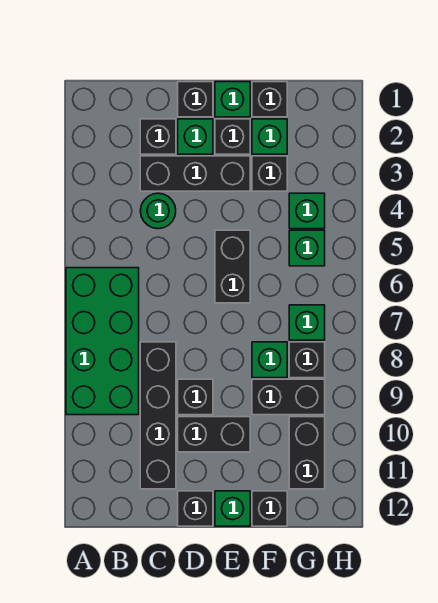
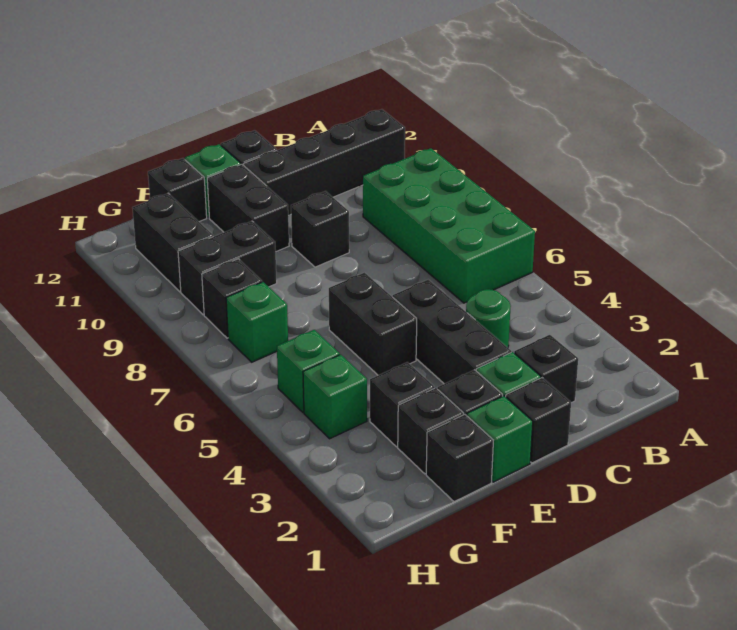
black 1x3 brick [140,156,250,191] -> black 1x3 brick turned to [393,280,511,384]
black 1x4 brick [140,342,176,489] -> black 1x4 brick turned to [244,109,405,216]
black 1x2 brick [178,417,250,452] -> black 1x2 brick turned to [207,164,289,252]
green 1x1 brick [252,119,287,154] -> black 1x1 brick [398,388,464,474]
green 1x1 brick [252,342,287,378] -> none

